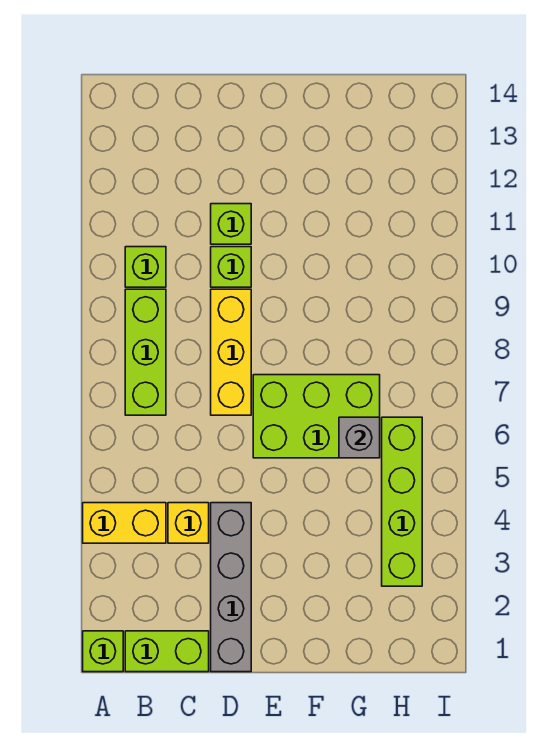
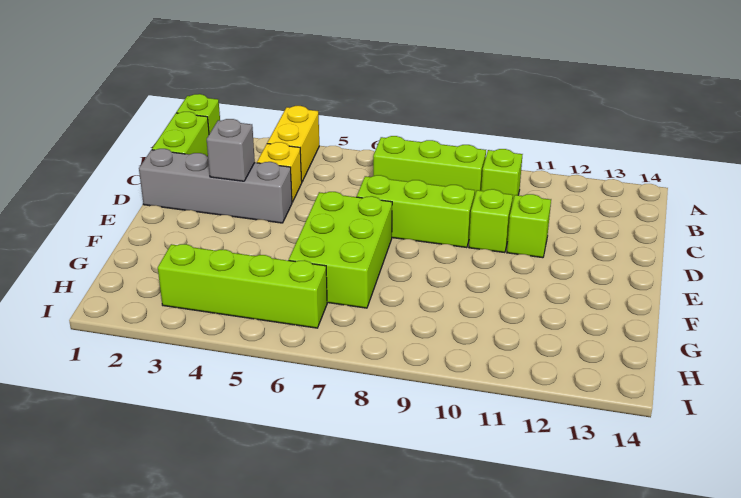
yellow 1x3 brick [211,289,251,415] -> lime 1x3 brick [357,175,475,248]
grey 1x1 brick [339,417,380,458] -> grey 1x1 brick moved to [207,119,255,181]

